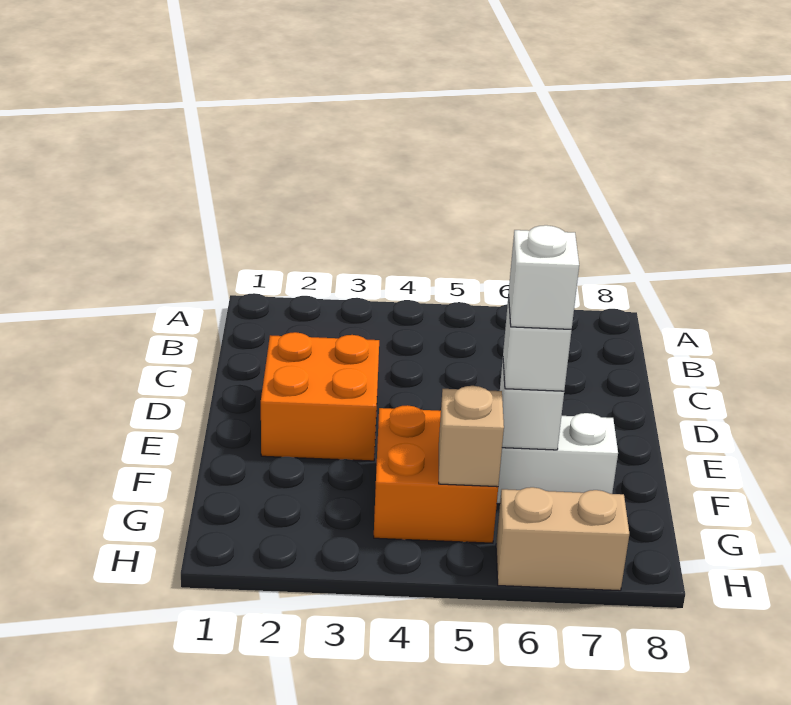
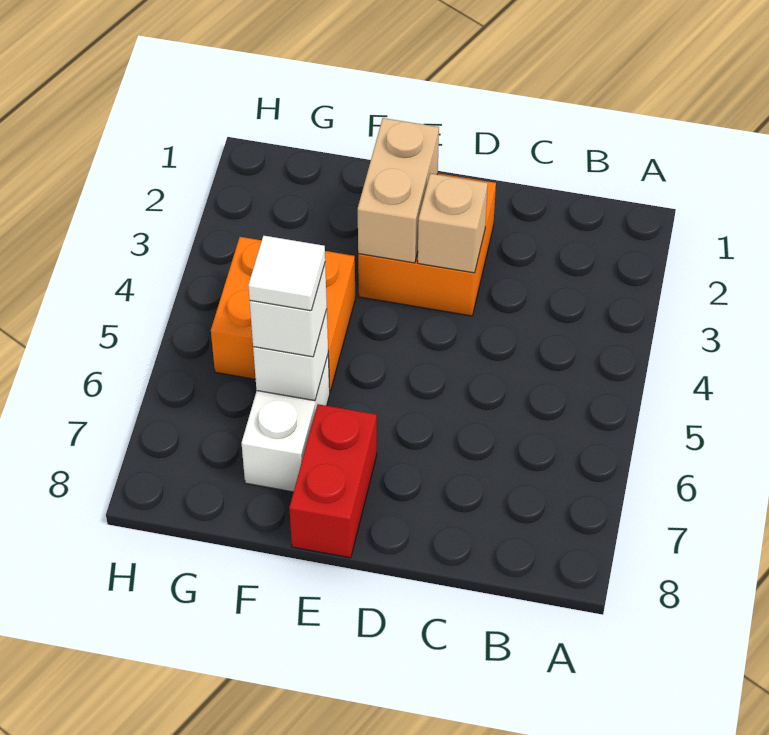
none -> red 1x2 brick [289,404,377,558]
white 1x1 brick [509,225,579,330] -> white 1x1 tile [248,236,325,311]
tan 1x1 brick [439,386,504,487] -> tan 1x1 brick moved to [418,174,488,273]
tan 1x2 brick [496,487,629,591] -> tan 1x2 brick moved to [358,118,439,263]

